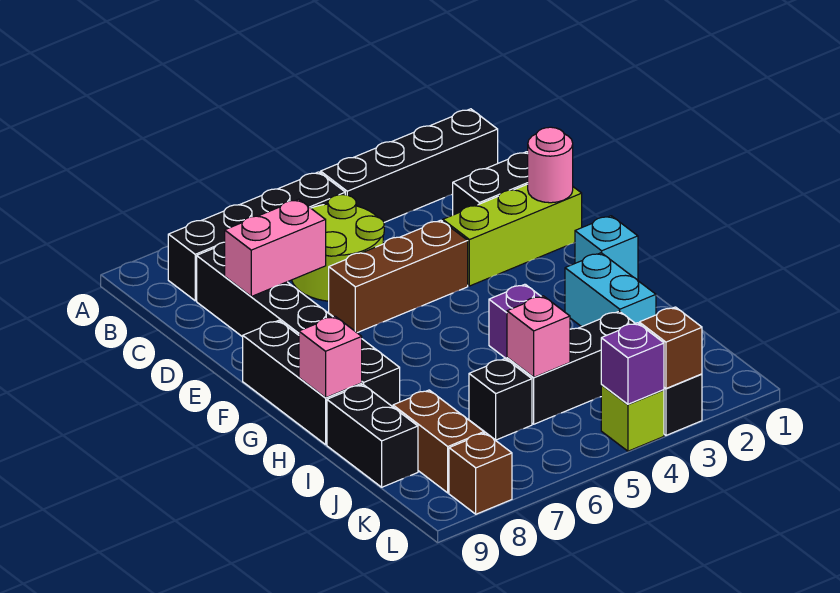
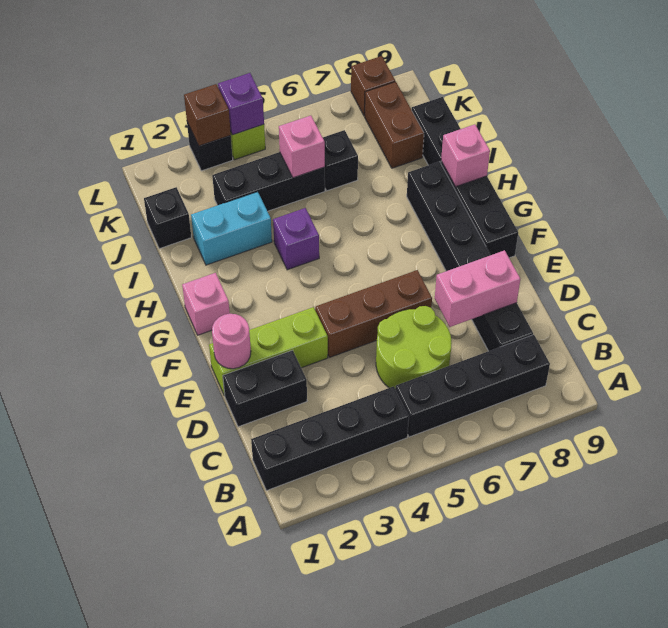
cyan 1x1 brick [575,216,638,280] -> pink 1x1 brick [182,273,230,335]
cyan 1x2 brick [565,253,656,327] -> cyan 1x2 brick turned to [191,192,272,265]
none -> black 1x1 brick [144,187,191,249]

